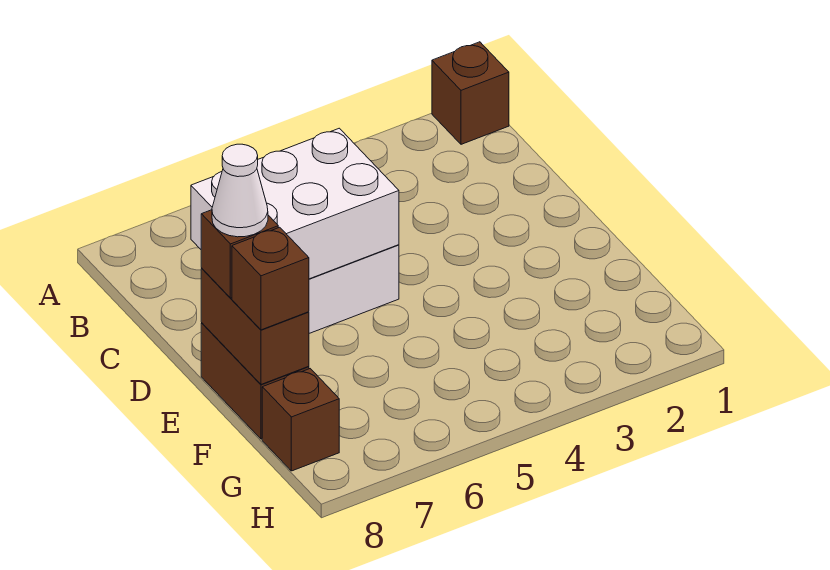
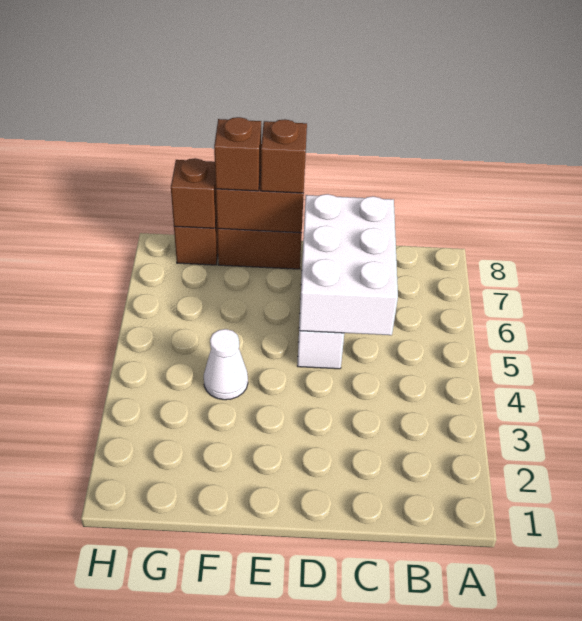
brown 1x1 brick [432,42,509,144] -> brown 1x1 brick moved to [171,158,217,228]
white 1x1 cone [212,144,268,237] -> white 1x1 cone moved to [204,329,248,400]

